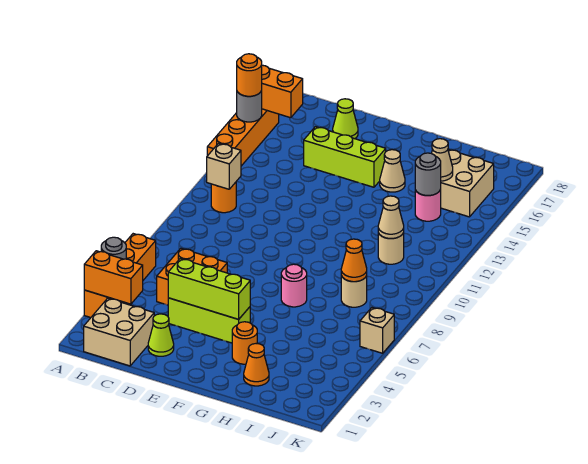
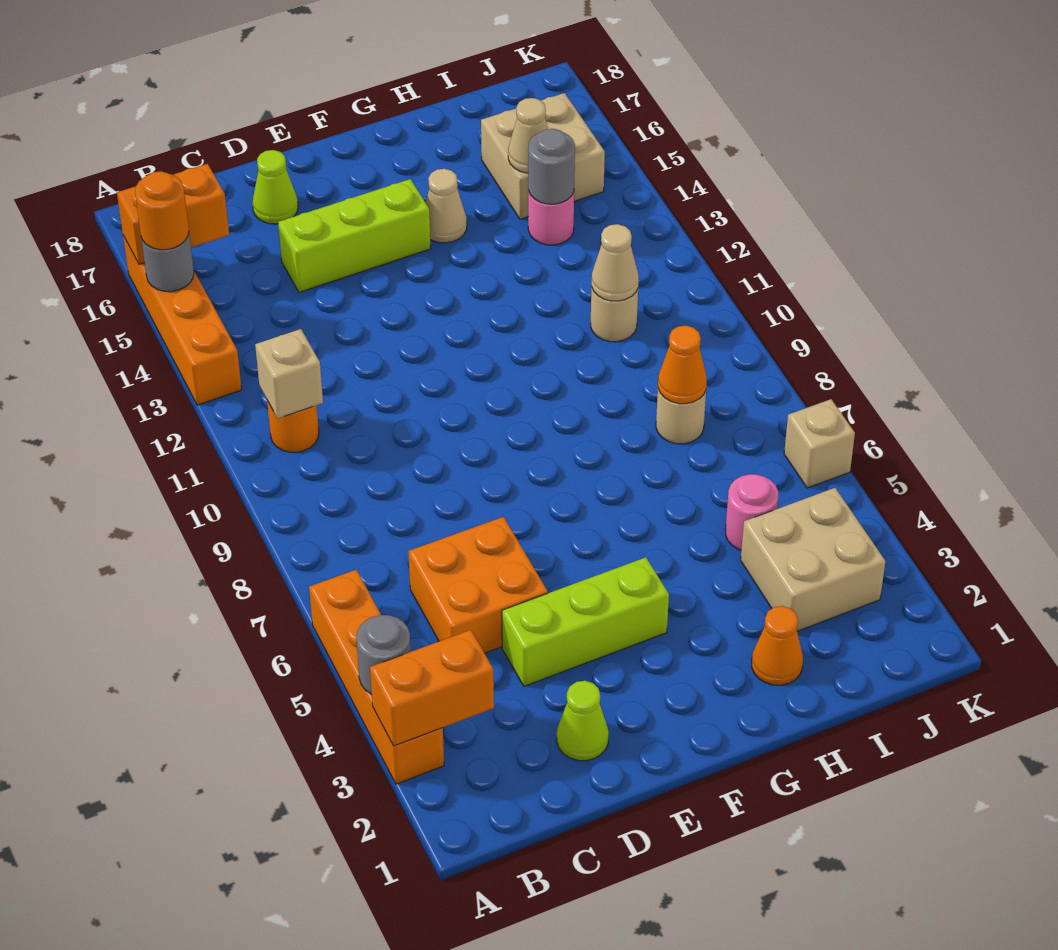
tan 2x2 brick [84,298,154,366] -> tan 2x2 brick moved to [741,488,886,631]
lime 1x3 brick [168,259,250,319] -> none
orange 1x1 round brick [232,322,257,364] -> none
pink 1x1 round brick [281,264,307,307] -> pink 1x1 round brick moved to [725,474,778,550]

